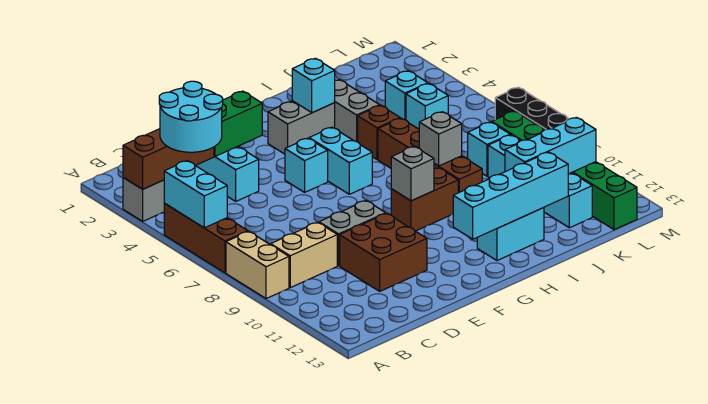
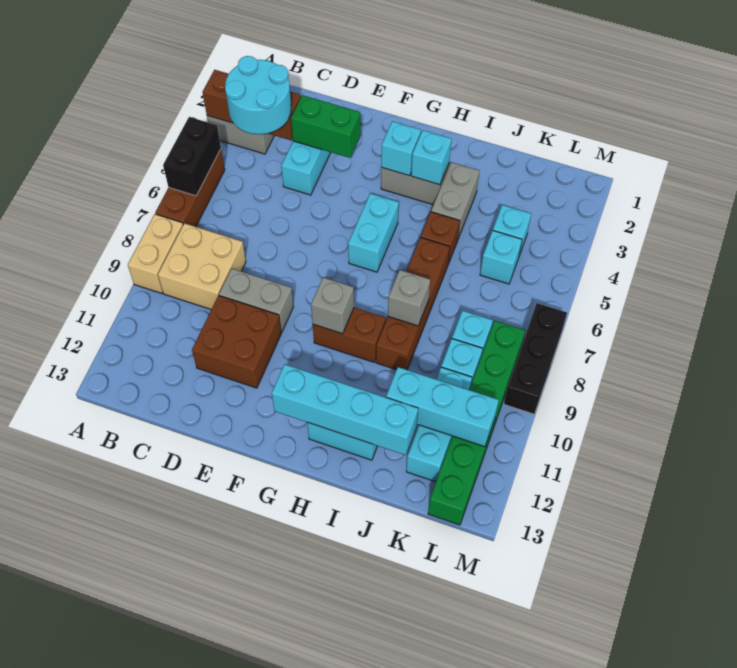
cyan 1x2 brick [164,161,227,228] -> black 1x2 brick [163,117,221,196]
tan 1x2 brick [271,222,337,288] -> tan 2x2 brick [158,223,246,309]
cyan 1x1 brick [285,138,328,192] -> cyan 1x1 brick moved to [381,121,421,176]

